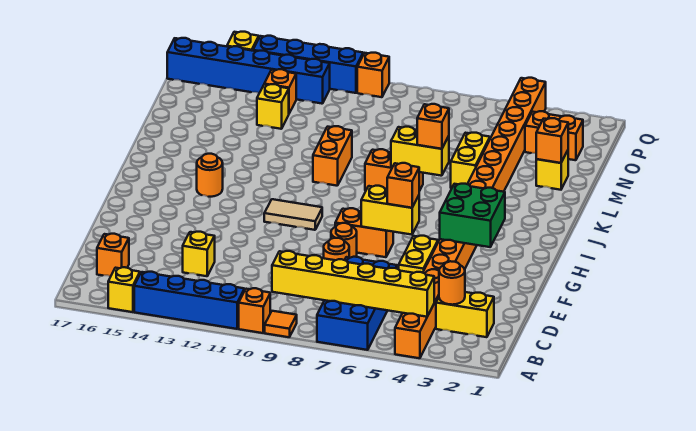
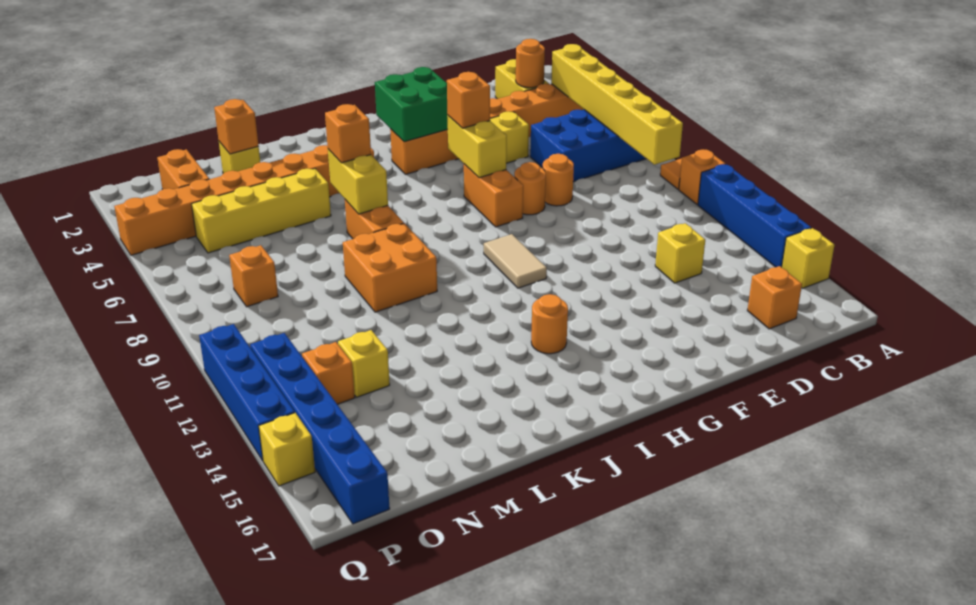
orange 1x2 brick [313,126,352,186] -> orange 2x2 brick [343,223,437,312]
yellow 1x2 brick [451,133,490,188] -> yellow 1x4 brick [192,168,331,253]
orange 1x1 brick [357,53,389,97] -> orange 1x1 brick moved to [229,245,278,307]

